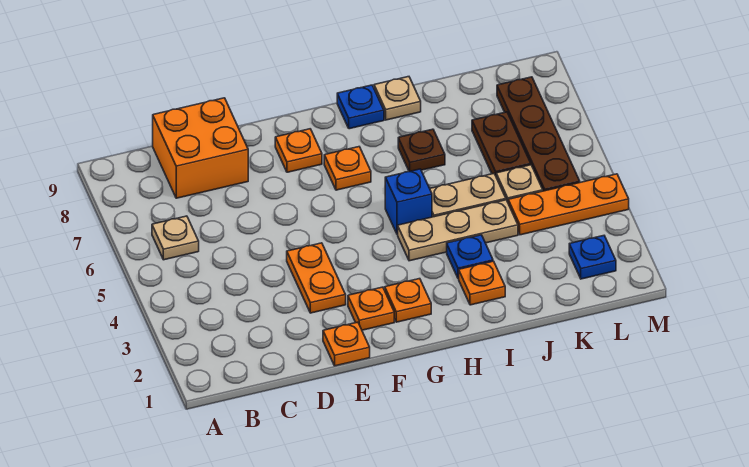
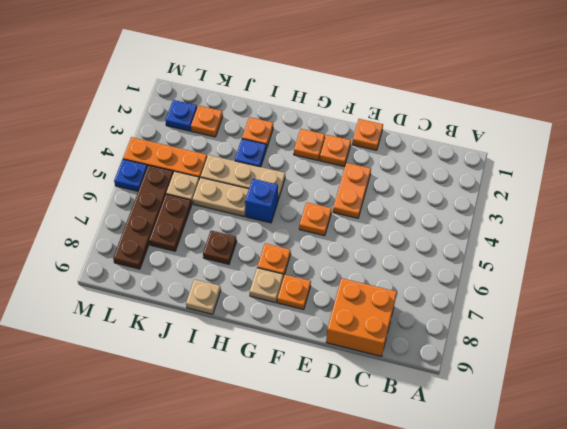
tan 1x1 plate [152,216,199,260] -> tan 1x1 plate moved to [250,268,283,303]
none -> orange 1x1 plate [299,202,332,236]
blue 1x1 plate [337,85,384,129] -> blue 1x1 plate moved to [114,159,147,191]
none -> orange 1x1 plate [191,106,223,137]

